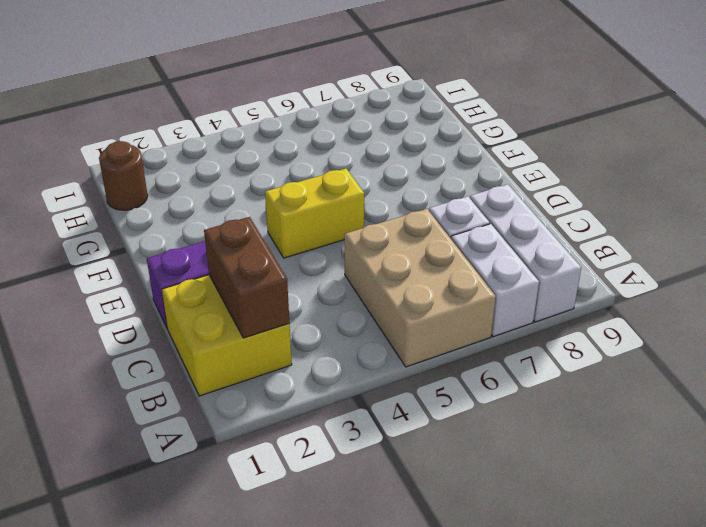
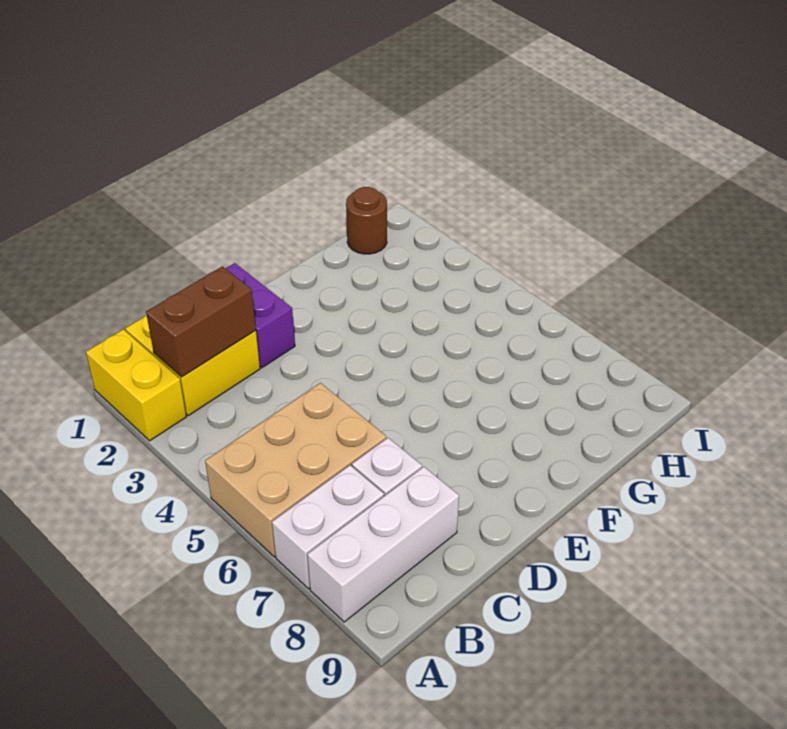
yellow 1x2 brick [265,169,364,258] -> yellow 1x2 brick moved to [86,329,186,441]

